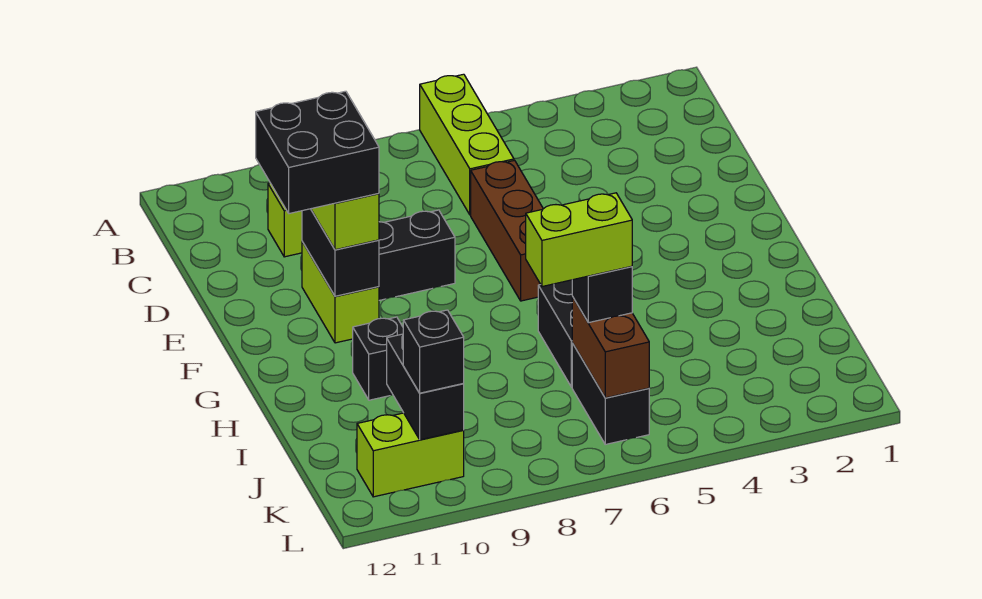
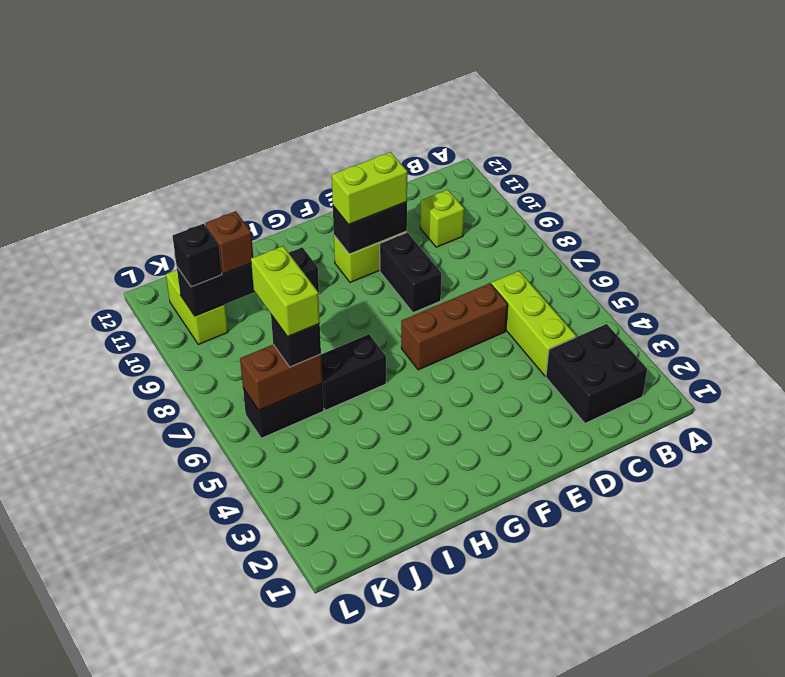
lime 1x3 brick [420,74,514,215] -> lime 1x3 brick turned to [491,271,576,376]
black 2x2 brick [256,91,379,214] -> black 2x2 brick moved to [546,324,647,423]
none -> brown 1x1 brick [205,211,253,274]

